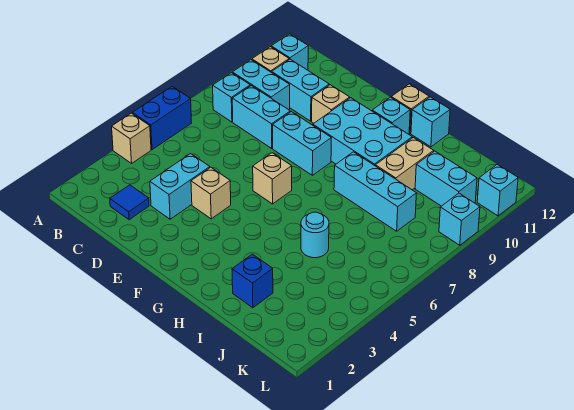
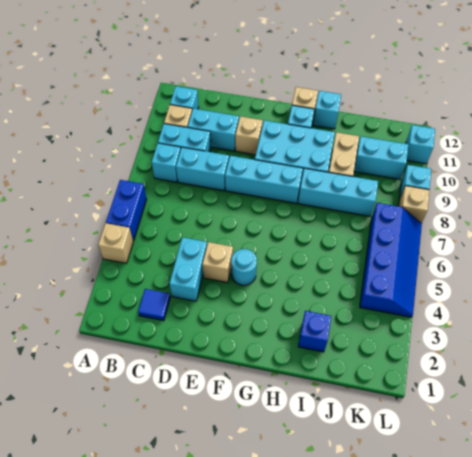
cyan 1x2 brick [273,112,331,175] -> cyan 1x3 brick [225,156,303,203]
tan 1x1 brick [253,153,292,204] -> tan 1x1 brick moved to [399,186,429,223]
cyan 1x1 round brick [301,212,329,258] -> cyan 1x1 round brick moved to [231,249,257,285]
none -> blue 2x4 slope [360,203,422,317]

